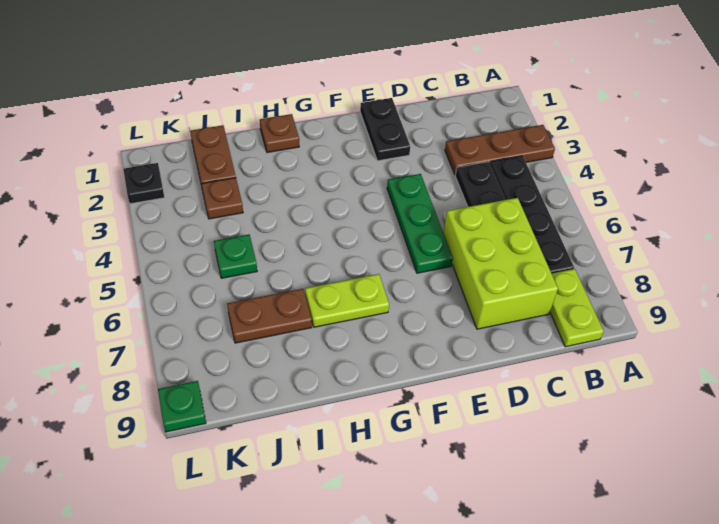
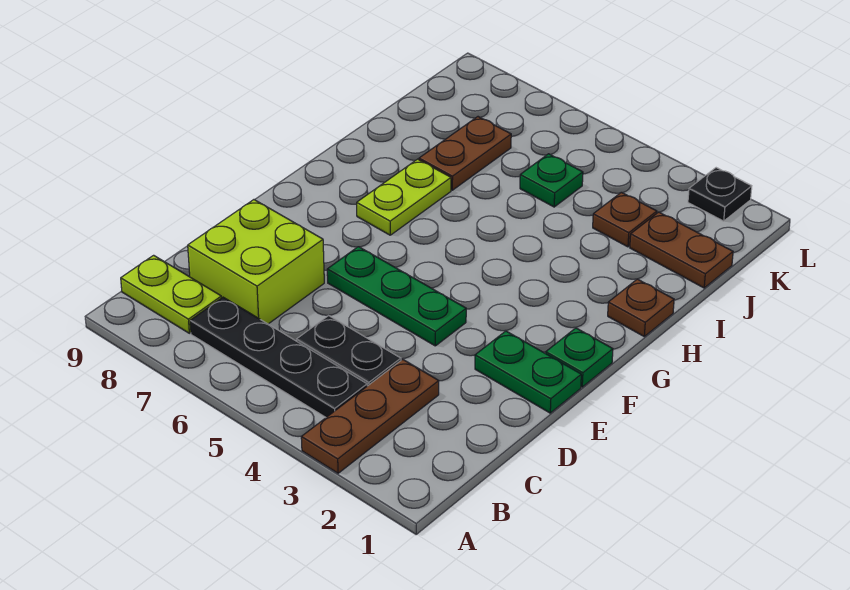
lime 2x3 brick [443,198,558,329] -> lime 2x2 brick [188,200,324,324]
black 1x2 plate [360,98,410,161] -> green 1x2 plate [475,331,581,413]
green 1x1 plate [158,381,206,432] -> green 1x1 plate moved to [546,328,613,387]

